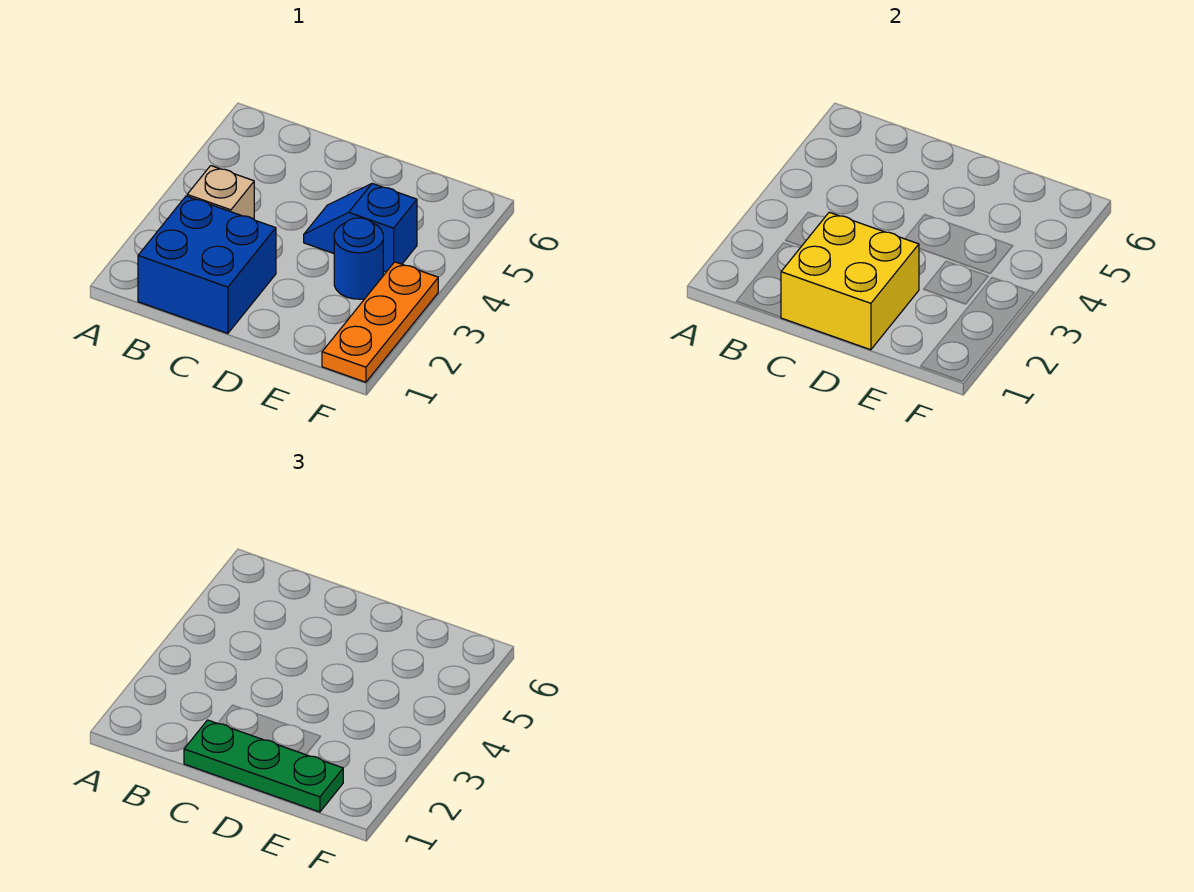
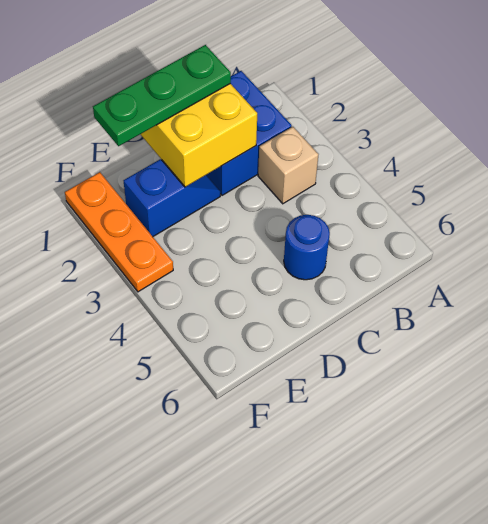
blue 1x2 slope [304,184,417,272] -> blue 1x2 slope moved to [124,159,220,236]
blue 1x1 round brick [334,218,383,299] -> blue 1x1 round brick moved to [284,215,330,280]

